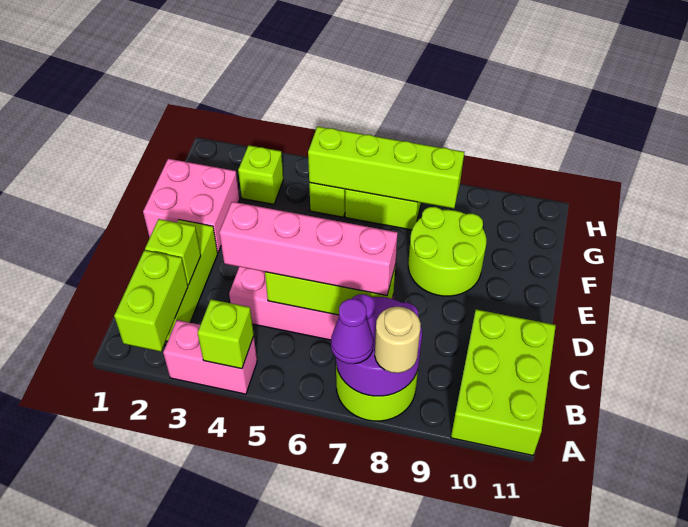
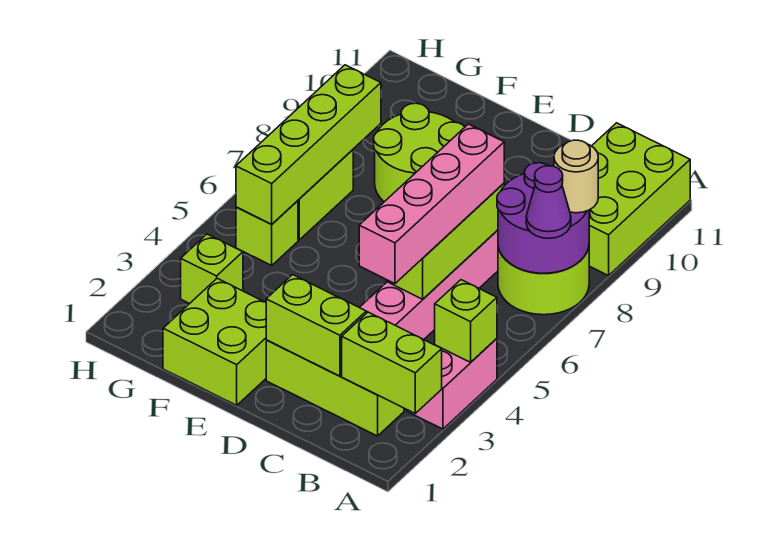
lime 2x3 brick [451,309,556,455] -> lime 2x3 brick turned to [589,123,690,276]
lime 1x1 brick [145,219,201,285] -> lime 1x2 brick [266,275,366,376]
pink 2x2 brick [143,159,240,253] -> lime 2x2 brick [163,278,266,405]

